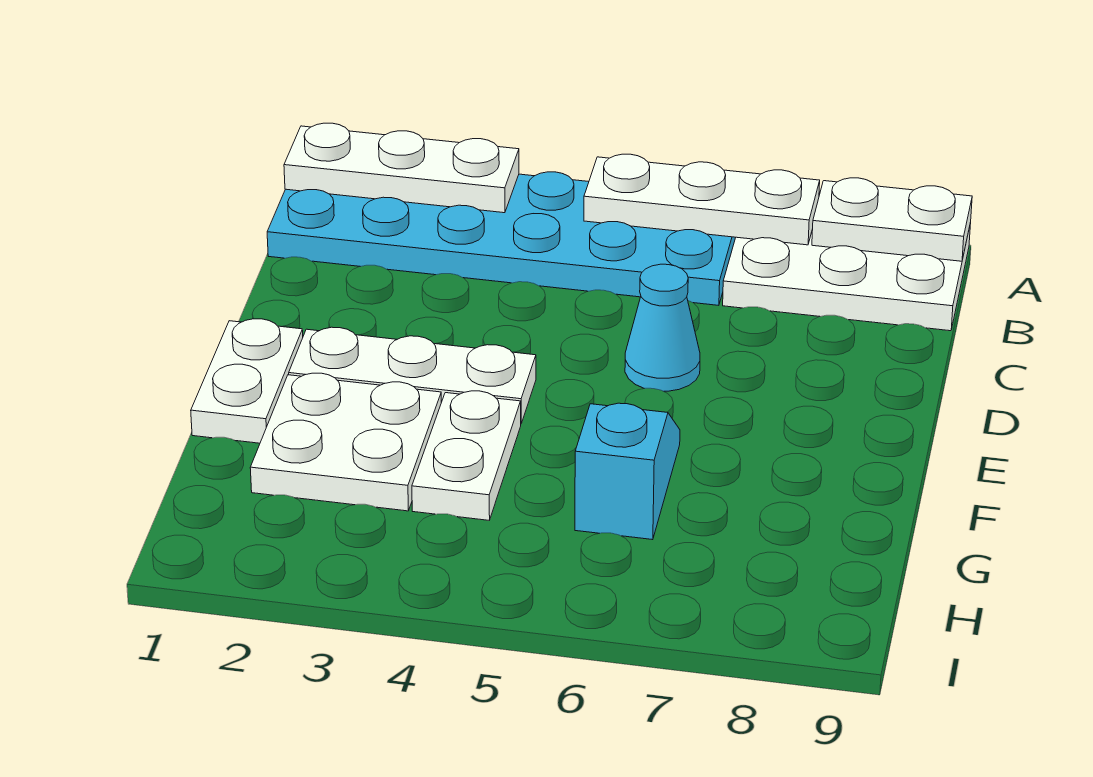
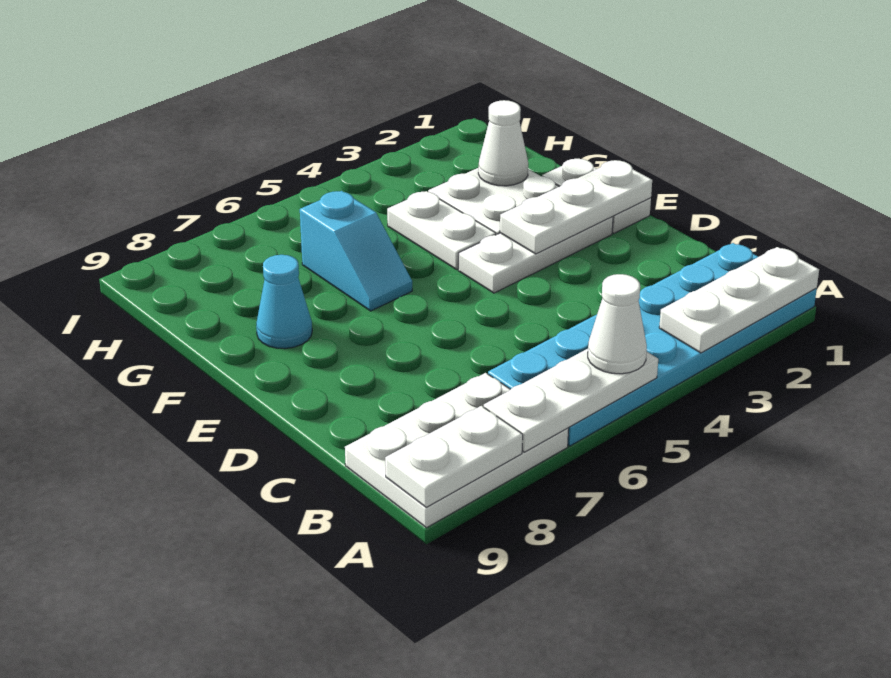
none -> white 1x1 cone [588,274,647,374]
cyan 1x1 cone [625,264,700,391] -> cyan 1x1 cone moved to [256,255,312,349]
none -> white 1x3 plate [500,160,652,254]
none -> white 1x1 cone [478,100,528,186]

